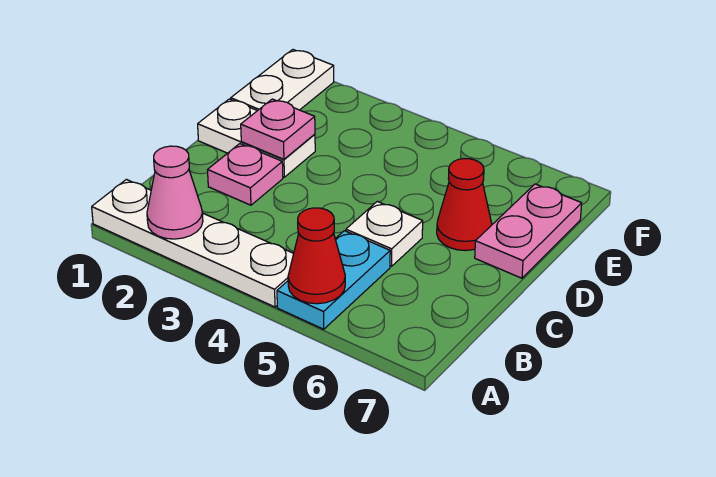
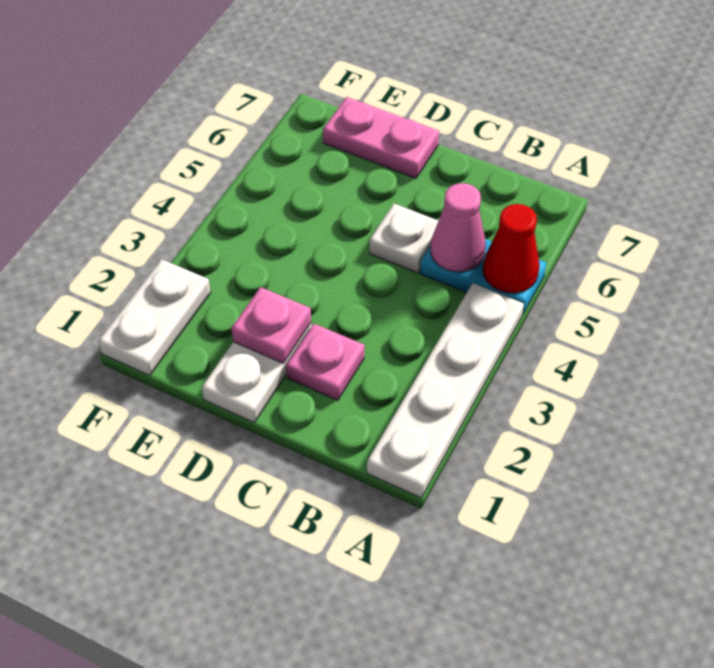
pink 1x1 cone [147,146,203,239] -> pink 1x1 cone moved to [430,183,486,272]
red 1x1 cone [437,159,492,251] -> none
white 1x2 plate [231,50,334,111] -> white 1x2 plate turned to [98,259,211,375]

